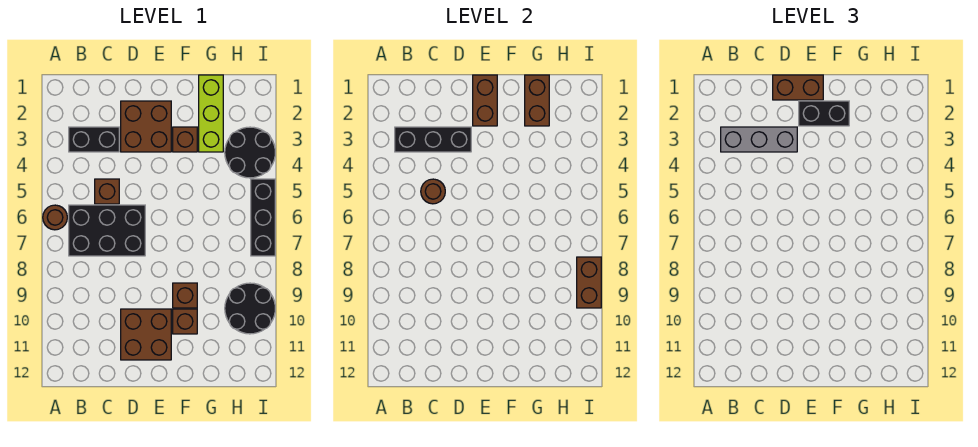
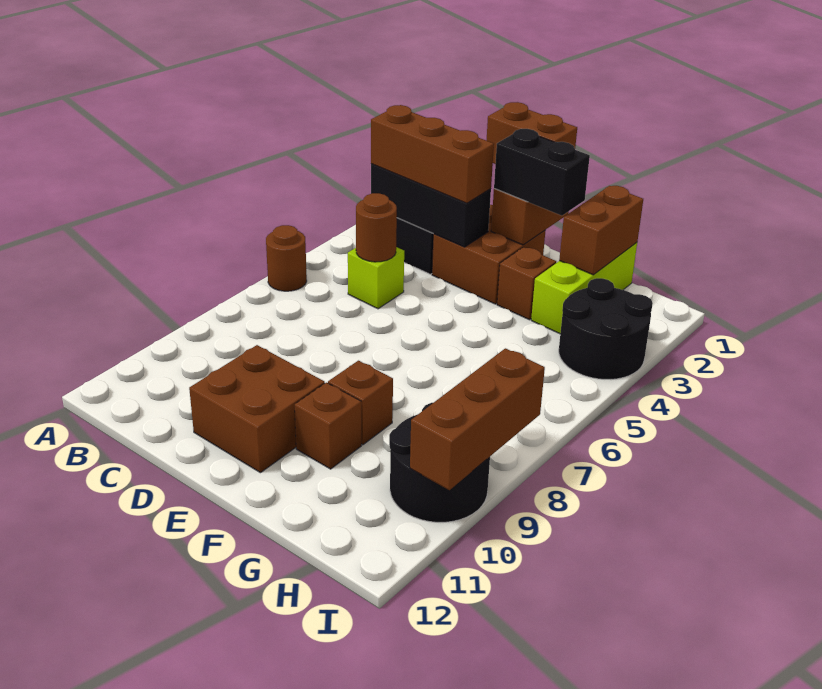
grey 1x3 brick [721,127,797,152] -> brown 1x3 brick [371,105,494,203]
black 2x3 brick [69,205,145,256] -> none
brown 1x1 brick [95,179,119,204] -> lime 1x1 brick [348,247,404,309]
black 1x3 brick [251,179,275,256] -> none
brown 1x2 brick [577,257,601,308] -> brown 1x3 brick [410,348,545,490]

